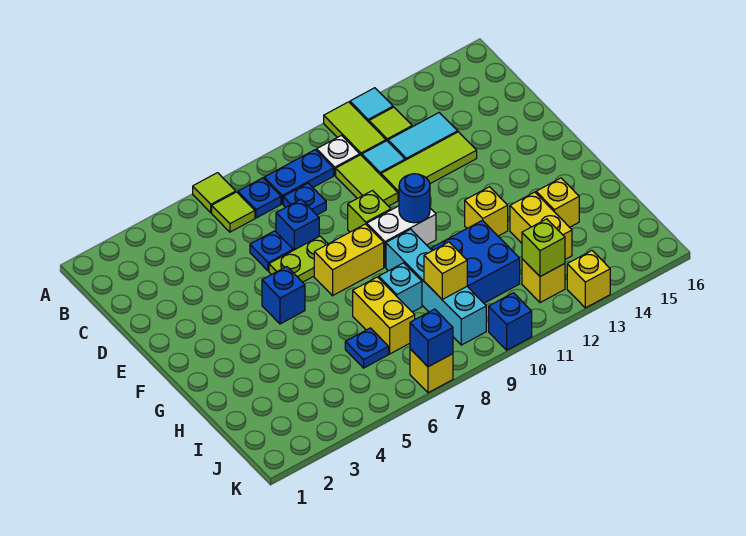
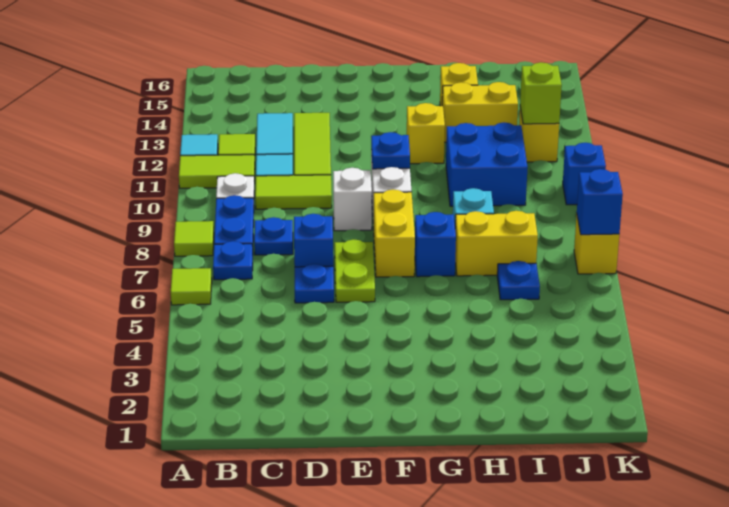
lime 1x1 tile [212,192,255,232] -> lime 1x1 tile moved to [174,221,214,256]
lime 1x1 brick [348,191,391,232] -> white 1x1 brick [333,168,372,231]
blue 1x1 brick [262,267,305,324] -> blue 1x1 brick moved to [415,212,456,277]
blue 1x1 round brick [399,174,430,223] -> blue 1x1 plate [371,132,410,169]
cyan 1x4 brick [386,229,486,345] -> none
yellow 1x1 brick [424,242,467,299] -> none
yellow 1x1 brick [567,251,610,308] -> none

